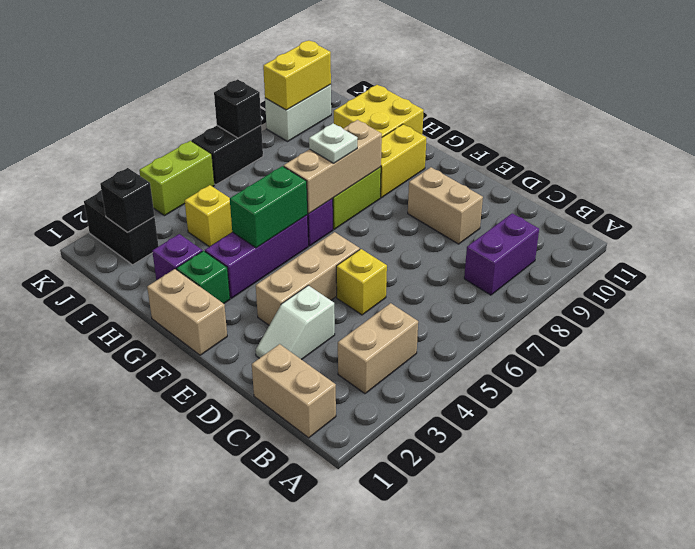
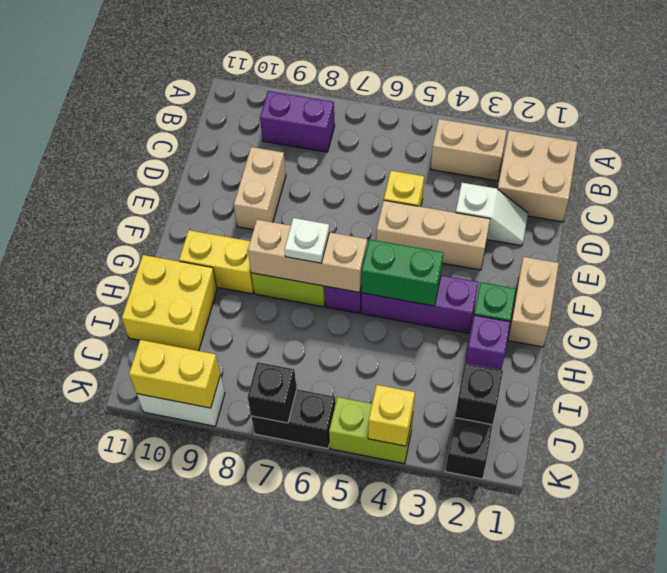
tan 1x2 brick [252,344,336,438] -> tan 2x2 brick [498,130,578,222]
yellow 1x1 brick [185,185,232,247] -> yellow 1x1 brick moved to [368,385,415,446]

